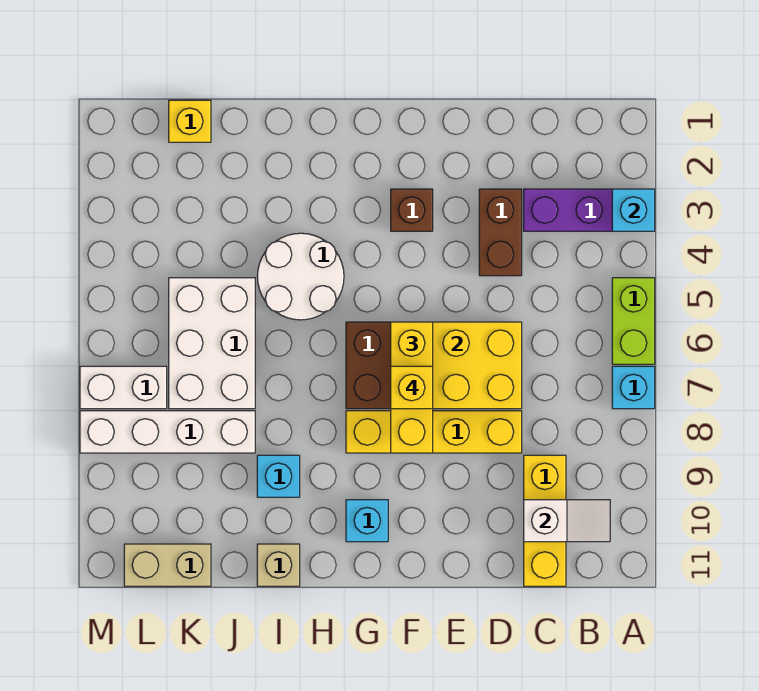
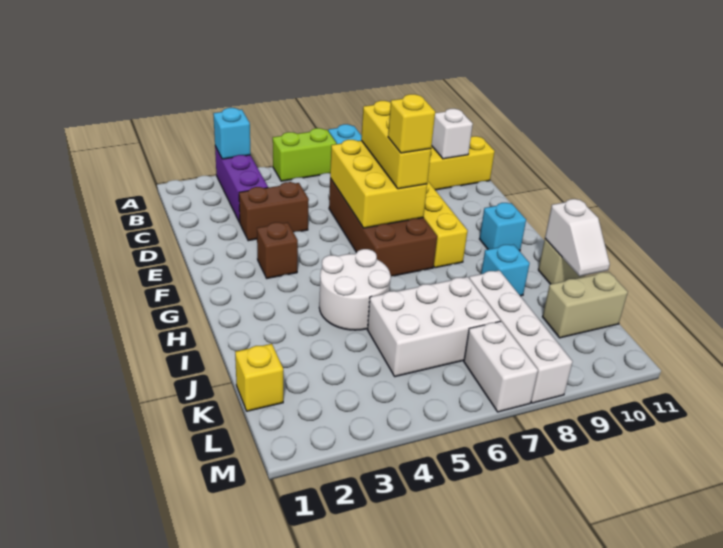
yellow 1x3 brick [391,322,433,453] -> yellow 1x3 brick turned to [361,101,431,189]
none -> white 1x2 slope [545,199,610,276]
tan 1x2 brick [124,544,211,586] -> tan 1x2 brick turned to [542,272,628,338]

